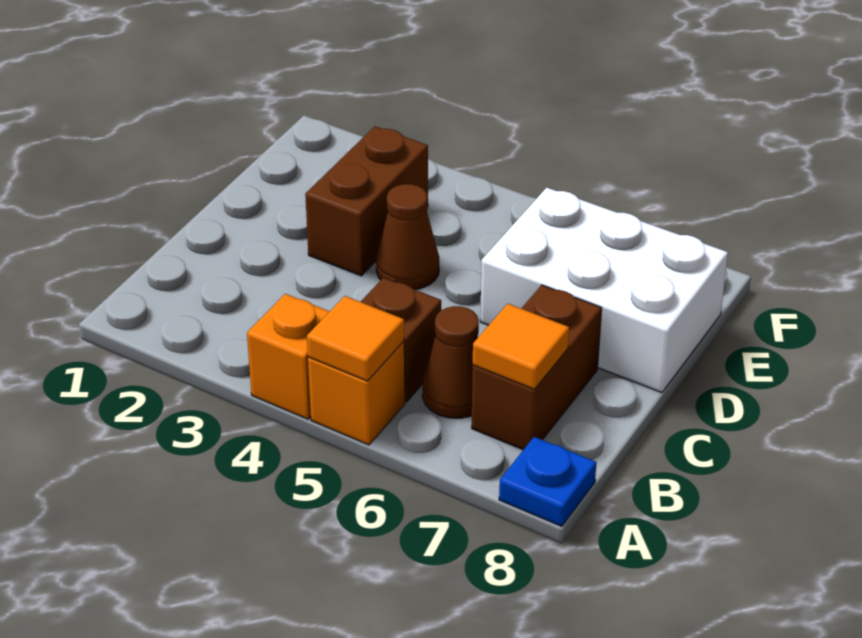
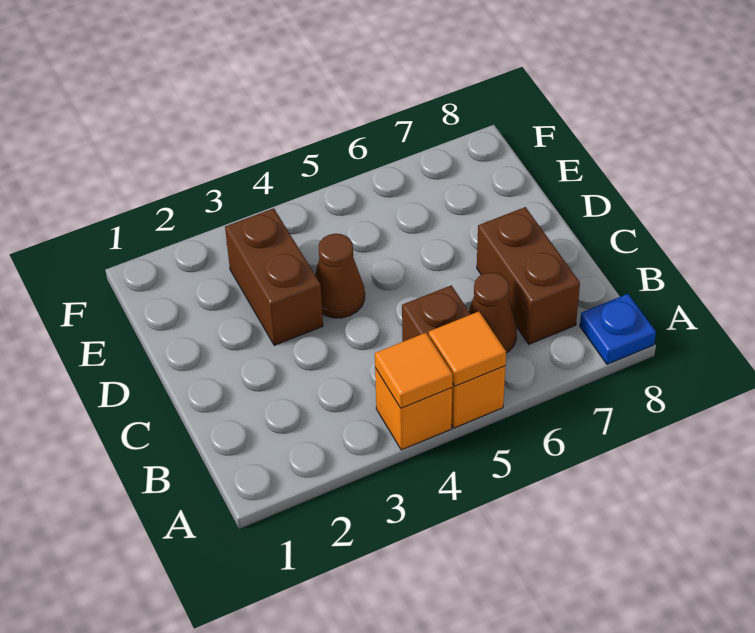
orange 1x1 tile [473,304,569,389] -> orange 1x1 tile moved to [375,333,452,408]
white 2x3 brick [480,188,728,393] -> none

